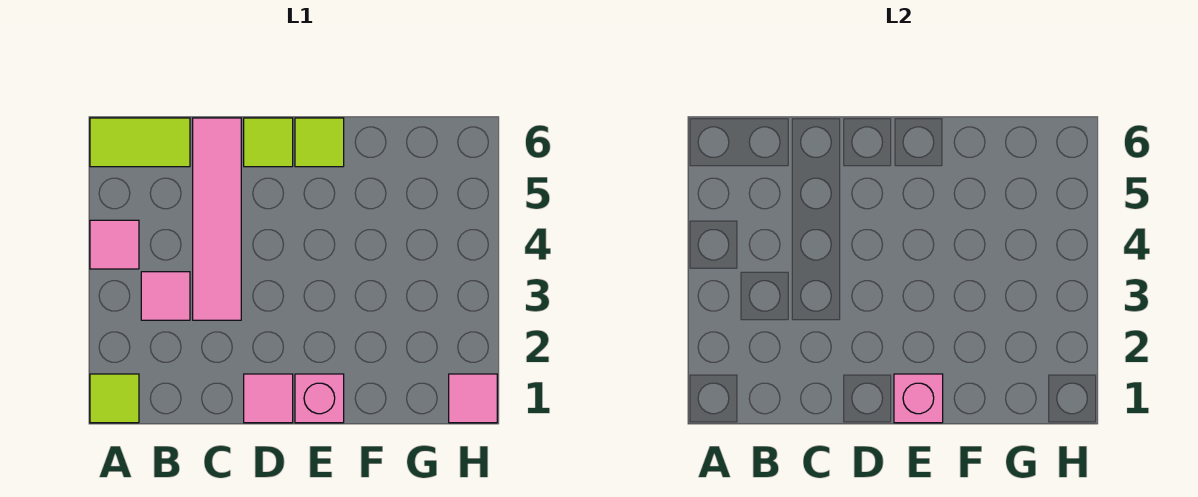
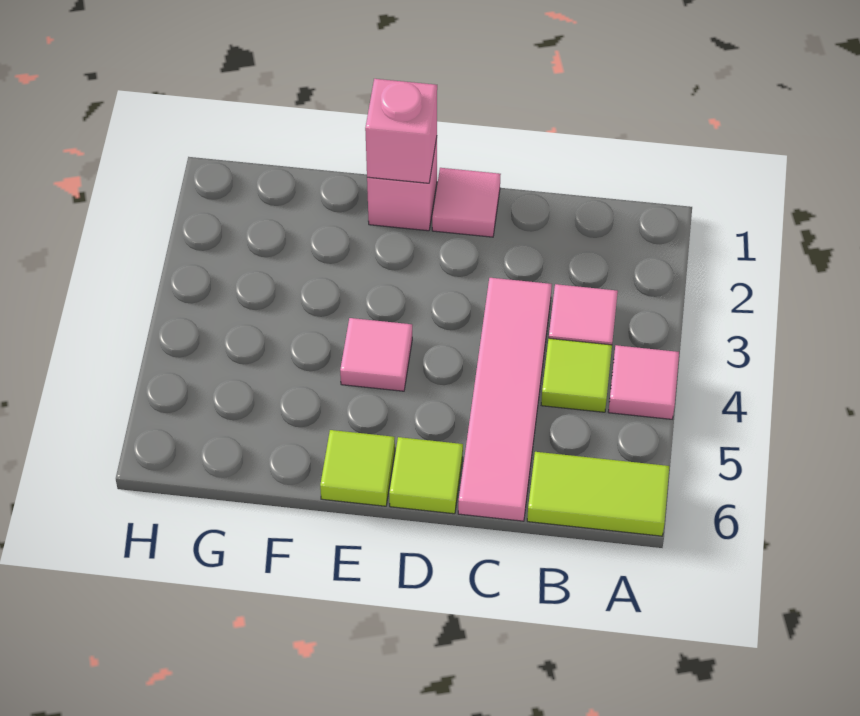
lime 1x1 tile [90,374,139,423] -> lime 1x1 tile moved to [541,338,612,412]
pink 1x1 tile [449,374,497,423] -> pink 1x1 tile moved to [340,318,412,391]

